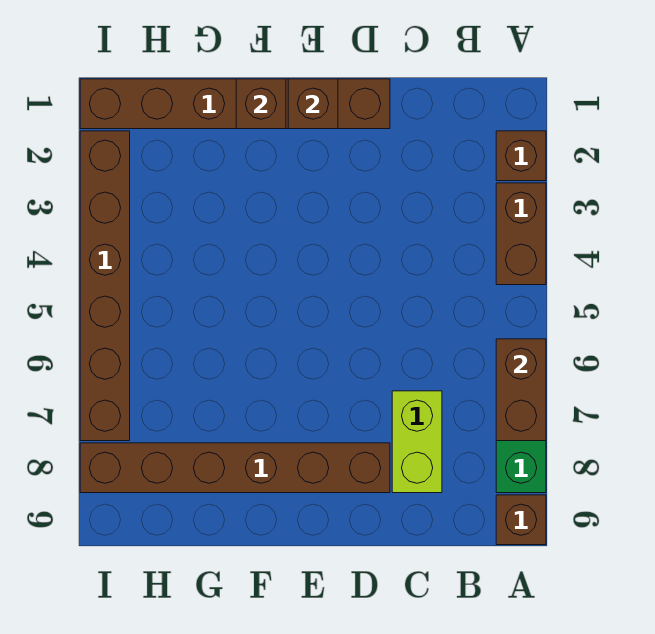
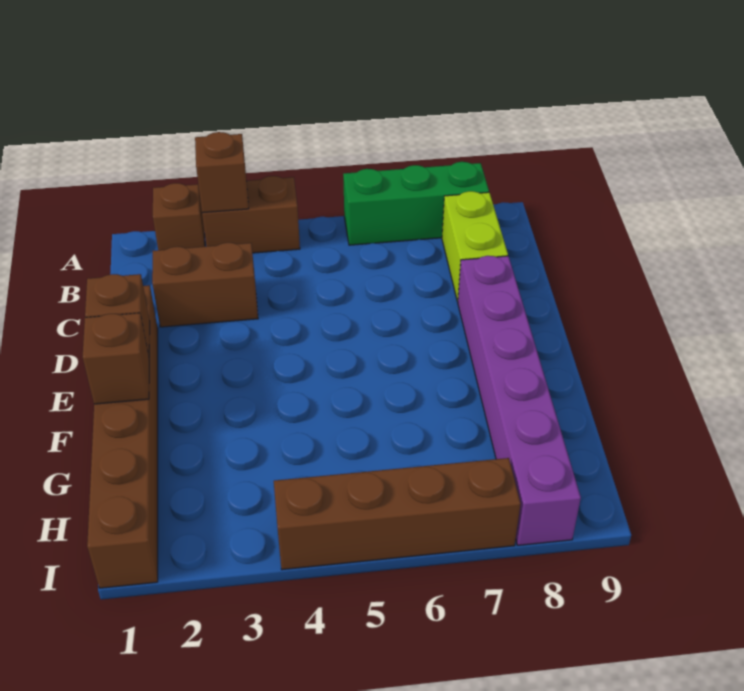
brown 1x2 brick [496,339,546,441] -> brown 1x2 brick moved to [152,243,258,327]
brown 1x1 brick [496,495,546,545] -> brown 1x1 brick moved to [195,132,249,213]
lime 1x2 brick [392,391,442,493] -> lime 1x2 brick turned to [442,191,508,302]
brown 1x6 brick [80,443,390,493] -> purple 1x6 brick [458,256,581,545]
brown 1x6 brick [80,131,130,441] -> brown 1x4 brick [274,458,521,570]

